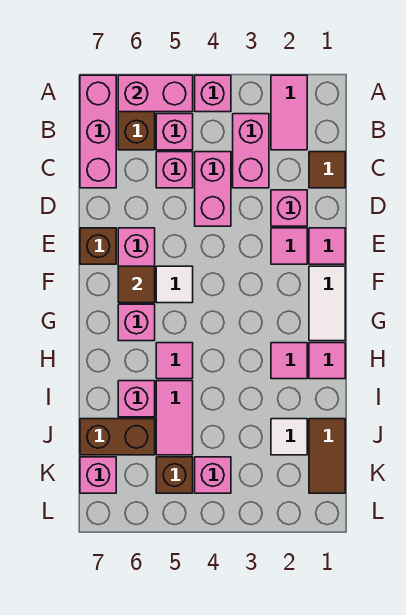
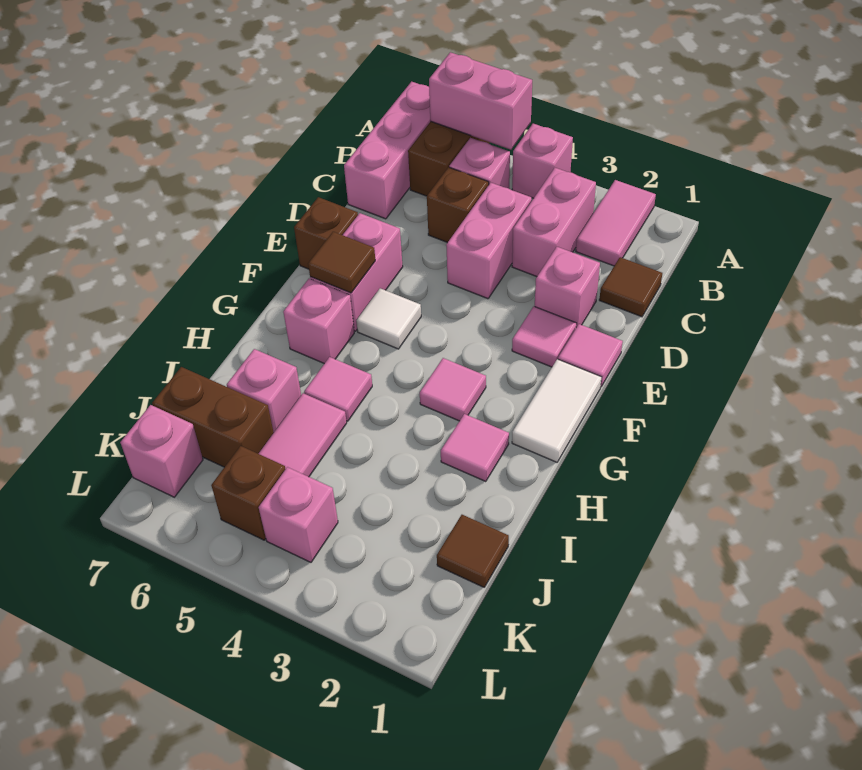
pink 1x1 brick [156,152,193,188] -> brown 1x1 brick [427,167,489,243]
pink 1x1 tile [309,343,345,379] -> pink 1x1 tile moved to [420,358,486,421]
brown 1x2 tile [309,419,345,493] -> brown 1x1 tile [437,515,509,587]
white 1x1 tile [271,419,307,455] -> none

